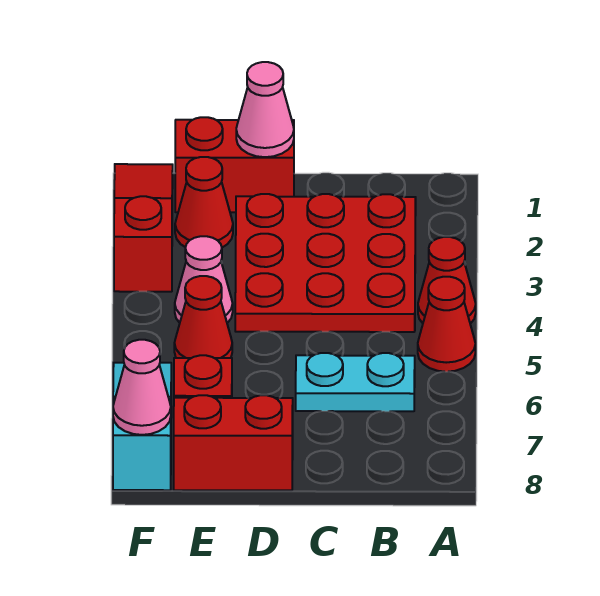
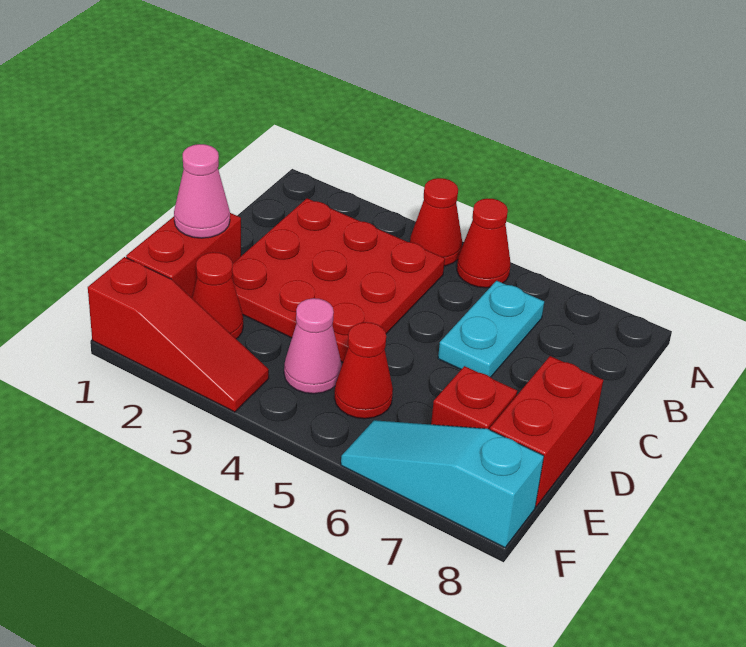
red 1x3 slope [114,164,173,292] -> red 1x3 slope turned to [88,257,269,412]
pink 1x1 cone [113,340,171,435] -> none

